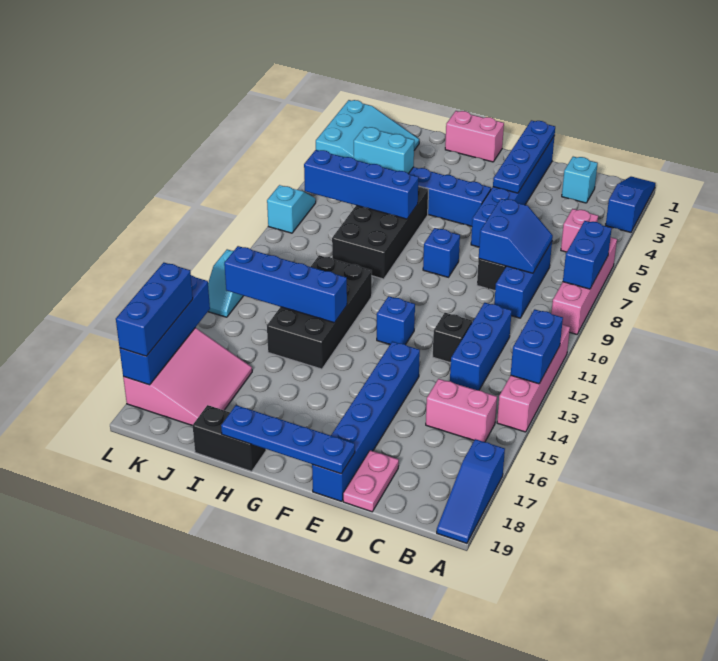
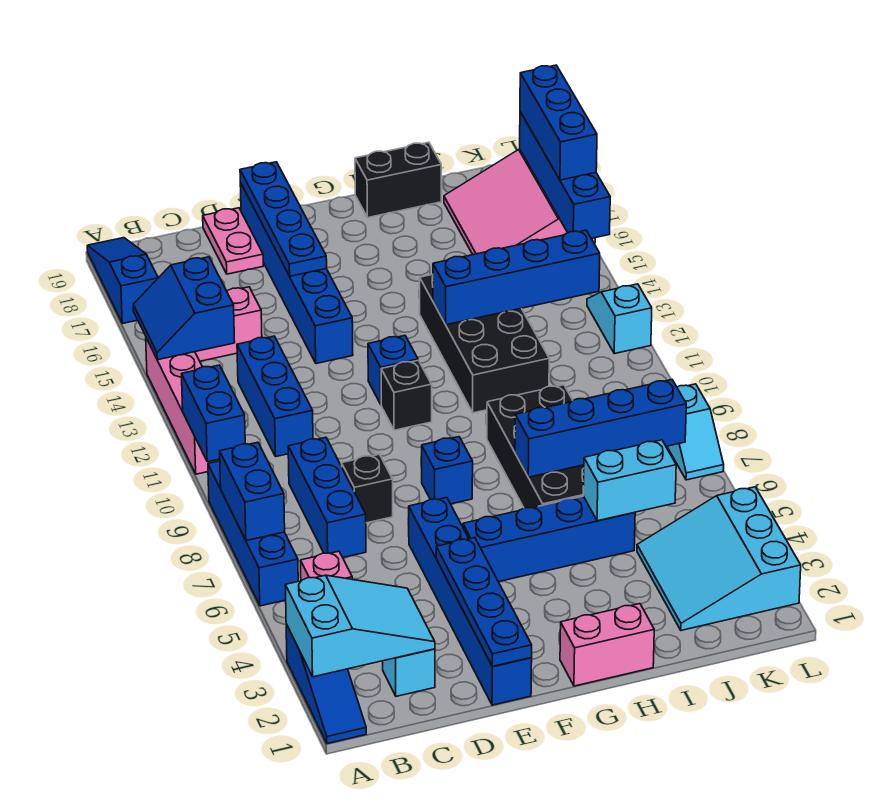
none -> cyan 2x3 slope [285,575,435,677]
pink 1x4 brick [551,238,617,334] -> blue 1x4 brick [208,461,298,606]
blue 1x2 brick [511,309,563,384] -> blue 1x2 brick moved to [182,365,245,462]
blue 2x2 slope [479,199,553,273] -> blue 2x2 slope moved to [133,257,235,360]
black 1x1 brick [433,313,472,363] -> black 1x1 brick moved to [381,360,432,430]
blue 1x4 plate [221,405,355,474] -> blue 1x4 plate turned to [240,162,327,276]

